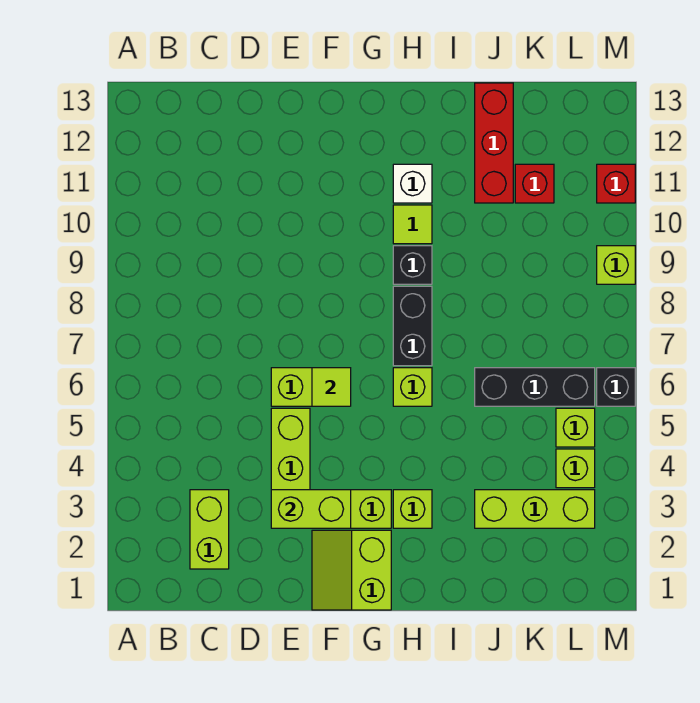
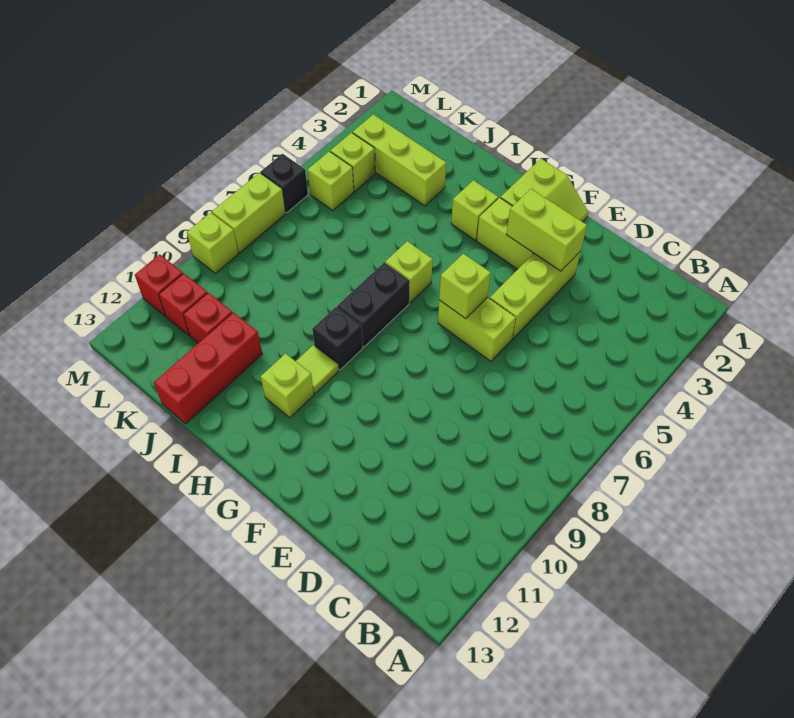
lime 1x2 brick [190,490,229,569] -> lime 1x2 brick moved to [212,173,285,253]
lime 1x1 tile [312,368,351,406] -> lime 1x1 brick [439,254,491,319]
white 1x1 brick [393,164,432,203] -> lime 1x1 brick [261,354,314,418]
black 1x3 brick [475,368,595,406] -> none
none -> red 1x1 brick [159,273,207,336]

